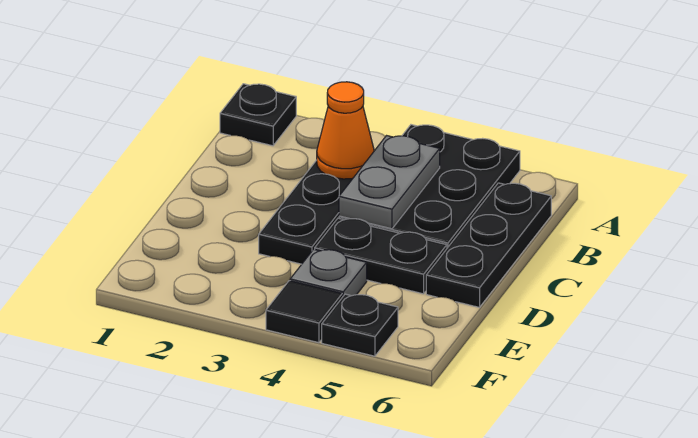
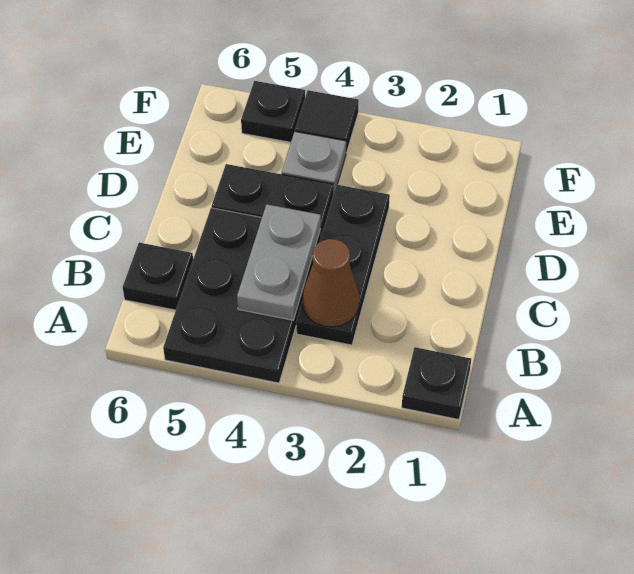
orange 1x1 cone [317,82,374,179] -> brown 1x1 cone [302,239,360,327]
black 1x3 plate [426,183,551,307] -> black 1x1 plate [123,243,193,310]

